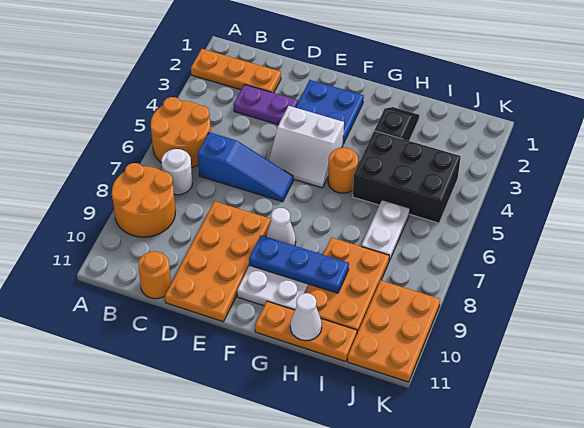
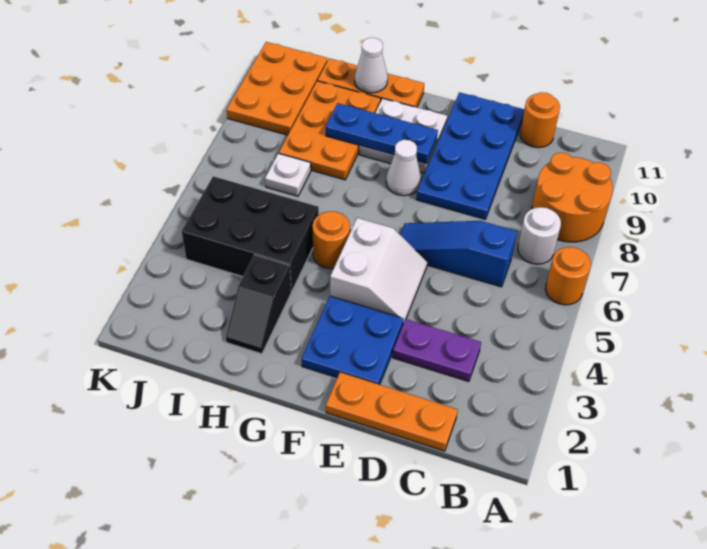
orange 1x3 plate [191,49,281,93] -> orange 1x3 plate moved to [326,372,458,451]
orange 2x2 round brick [151,97,211,167] -> orange 1x1 round brick [545,247,591,305]
orange 2x4 plate [165,201,271,322] -> blue 2x4 plate [416,92,524,219]
white 2x2 slope [269,106,344,188] -> white 2x2 slope turned to [330,218,427,324]
white 1x2 plate [361,200,410,261] -> white 1x1 plate [265,153,311,196]

